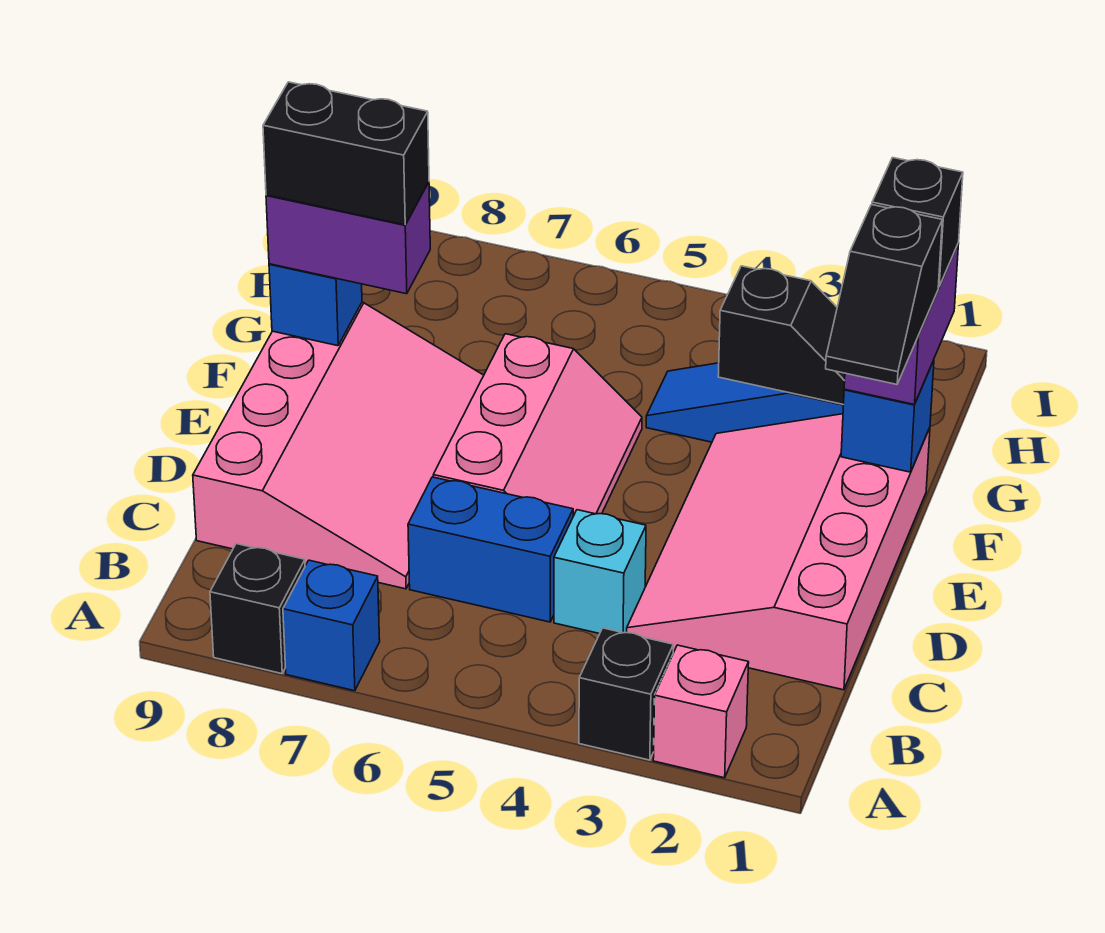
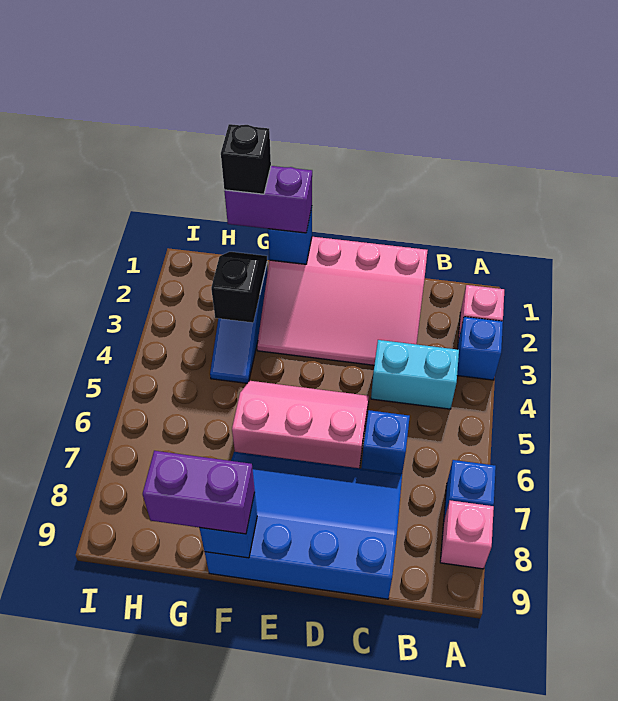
black 1x1 brick [579,628,673,760] -> blue 1x1 brick [457,317,503,380]
black 1x1 brick [210,544,305,674] -> pink 1x1 brick [440,500,494,569]
cyan 1x1 brick [554,510,646,634] -> cyan 1x2 brick [371,340,459,409]
blue 1x2 brick [408,477,573,622] -> blue 1x1 brick [361,410,410,474]
pink 3x4 slope [193,302,484,589] -> blue 3x4 slope [205,452,402,599]
black 1x2 slope [826,205,942,384] -> none
purple 1x2 brick [266,182,430,294] -> purple 1x2 brick turned to [143,451,255,534]
black 1x2 brick [263,82,429,225] -> none

